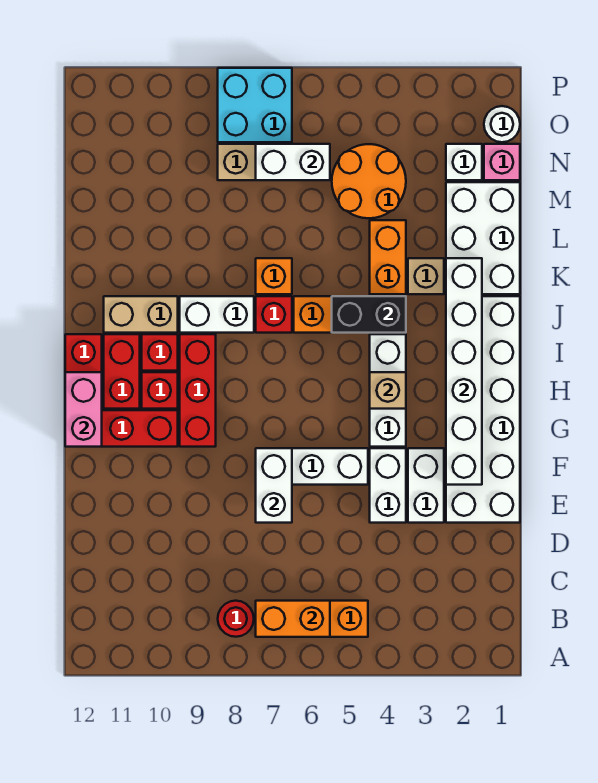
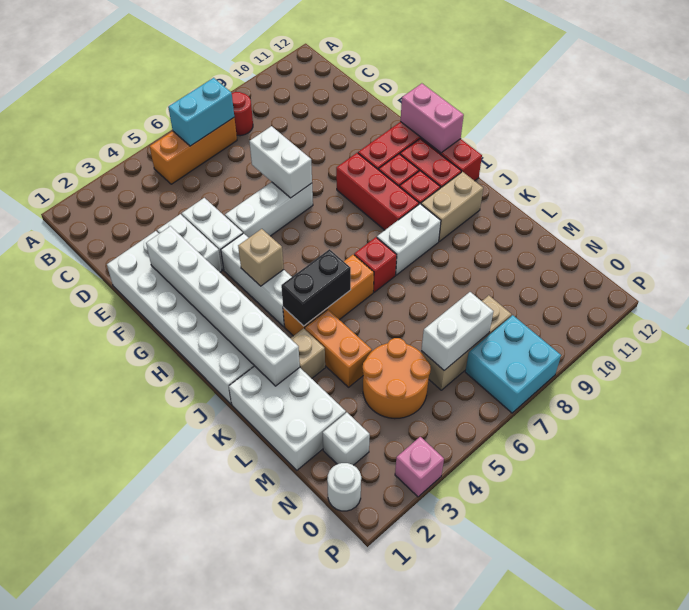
orange 1x2 brick [256,601,330,637] -> cyan 1x2 brick [168,78,234,146]
orange 1x1 brick [256,258,292,294] -> none
pink 1x1 brick [484,144,520,180] -> pink 1x1 brick moved to [395,437,444,497]

